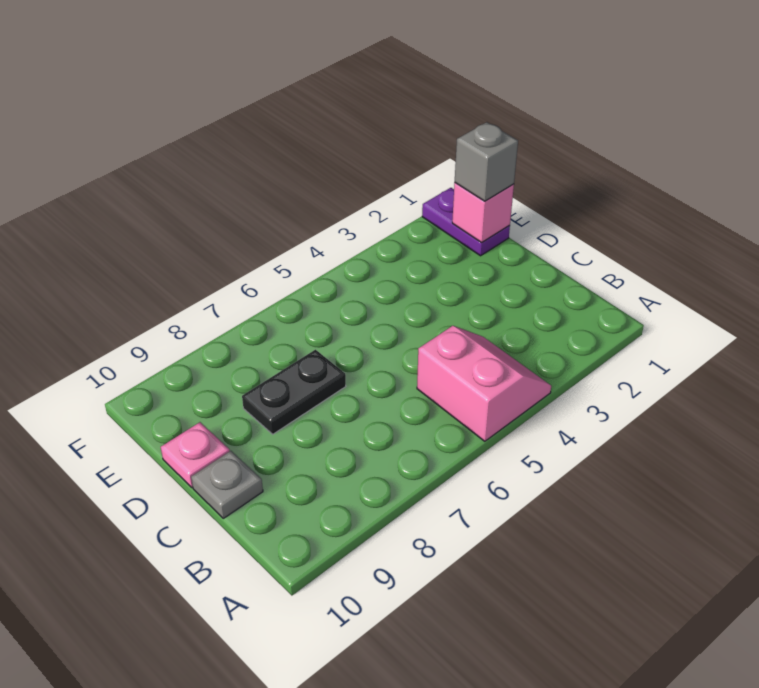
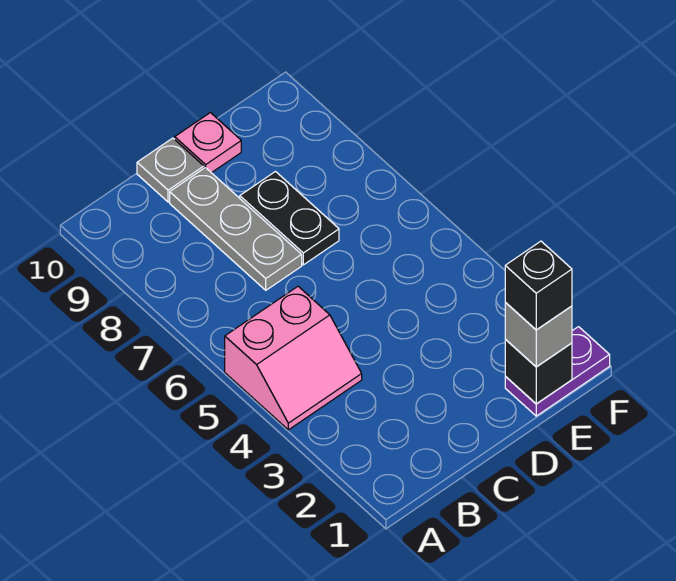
none -> grey 1x3 plate [170,167,302,290]
pink 1x1 brick [452,183,514,242] -> black 1x1 brick [505,339,572,404]
none -> black 1x1 brick [505,241,572,330]

